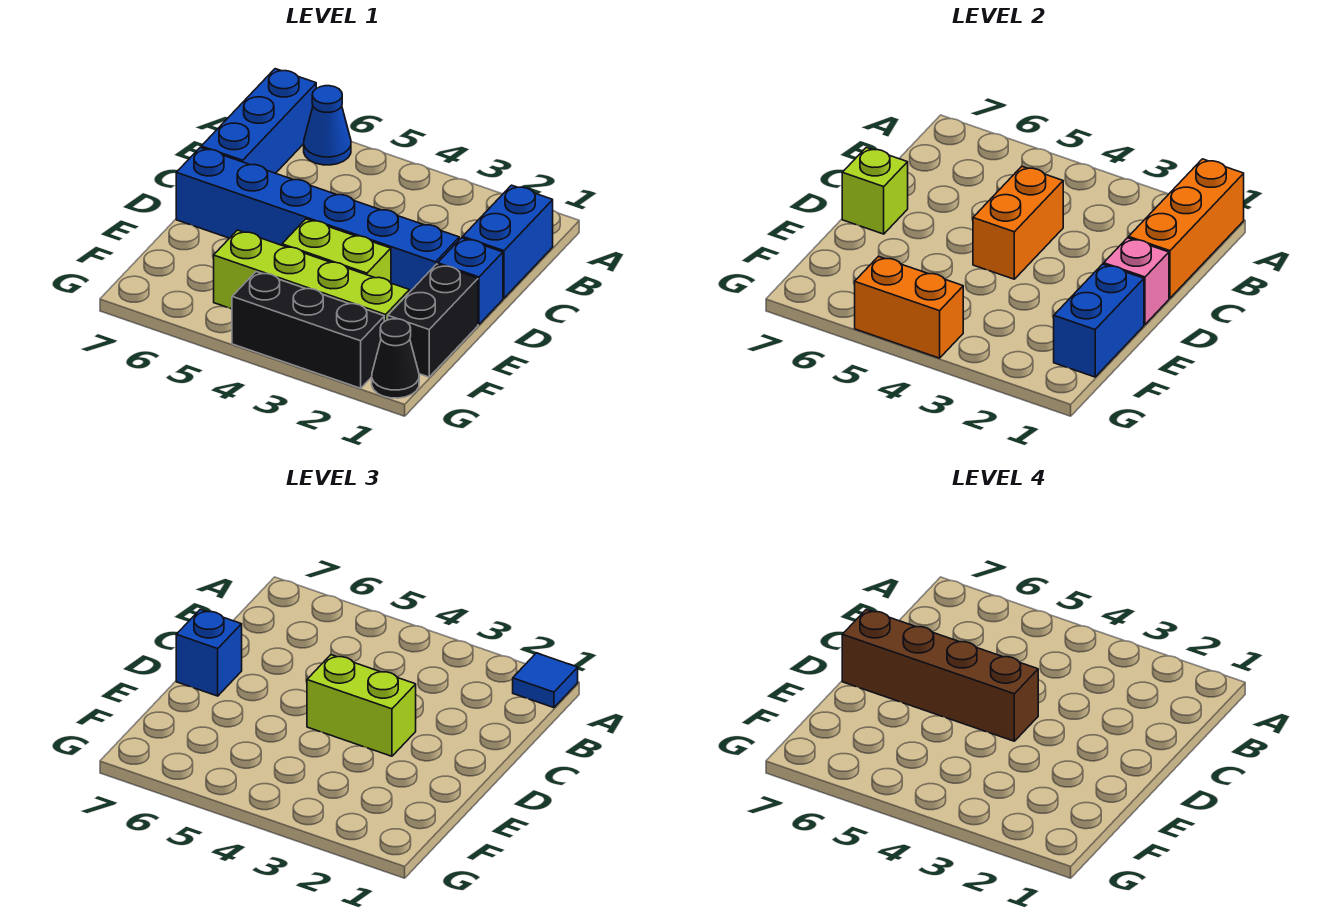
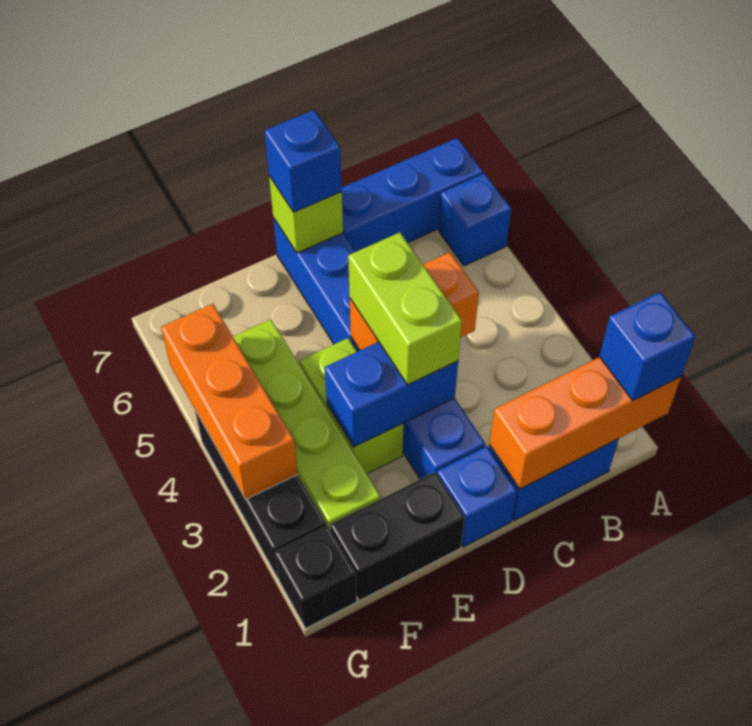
blue 1x1 tile [513,653,578,708] -> blue 1x1 brick [599,292,696,401]
blue 1x1 cone [304,86,351,165] -> blue 1x1 brick [439,173,511,266]
pink 1x1 brick [1104,238,1169,324] -> none
brown 1x4 brick [842,609,1038,741] -> none
blue 1x2 brick [1054,264,1144,377] -> blue 1x2 brick moved to [325,342,458,447]
black 1x1 cone [372,319,419,398] -> black 1x1 brick [275,526,357,629]
orange 1x2 brick [855,256,963,358] -> orange 1x3 brick [161,304,298,499]

